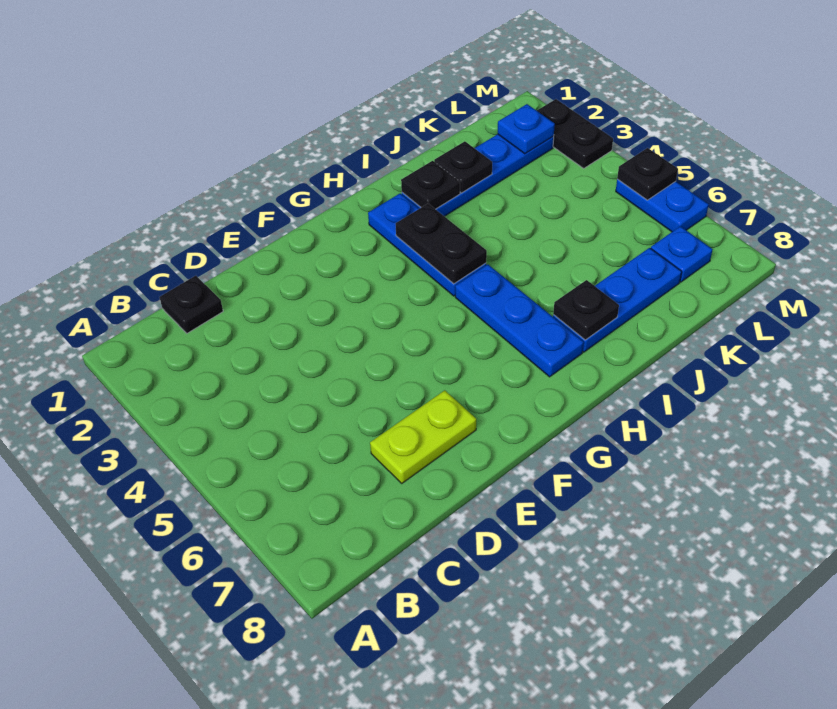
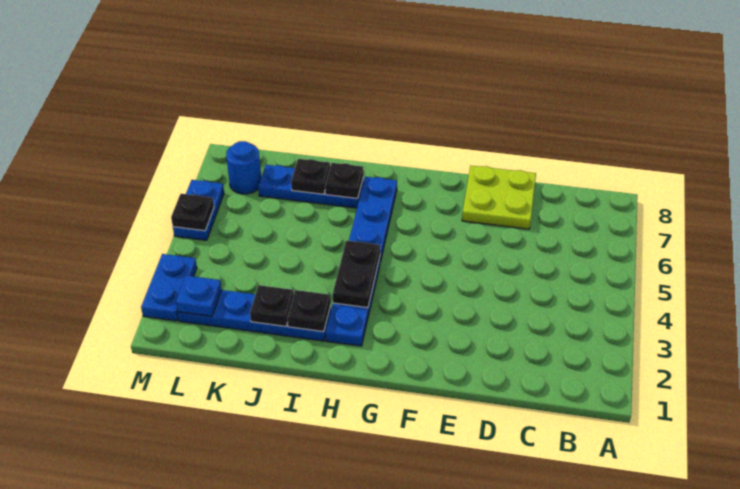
black 1x1 plate [159,276,223,333] -> black 1x1 plate moved to [291,159,330,194]
lime 1x2 plate [370,390,476,483] -> lime 2x2 plate [462,166,536,229]
blue 1x1 plate [651,226,713,282] -> blue 1x1 round brick [226,141,261,194]
black 1x2 plate [537,99,613,168] -> blue 1x2 plate [141,254,197,321]

